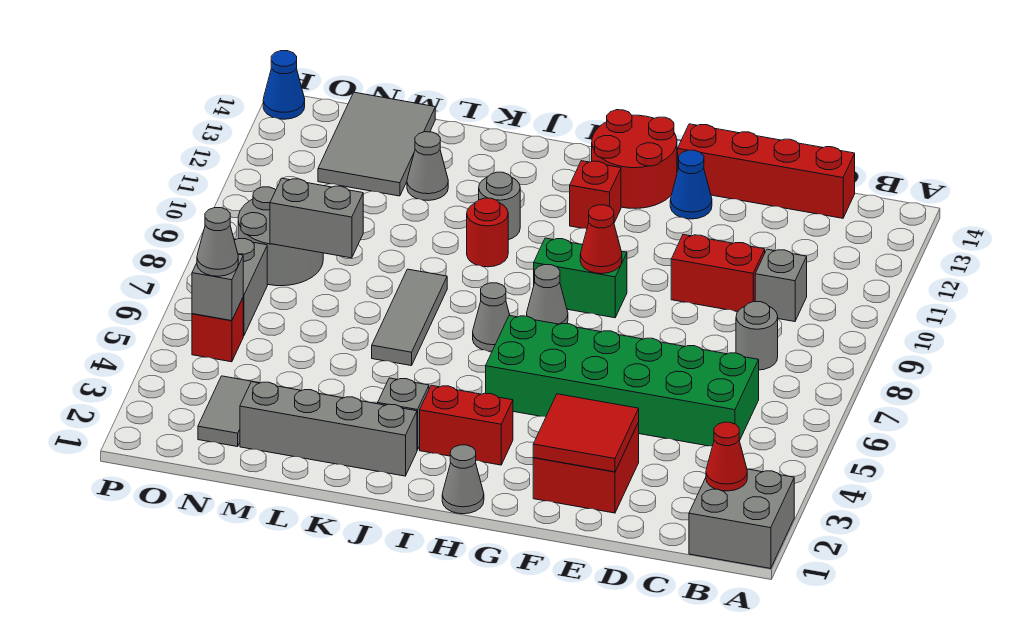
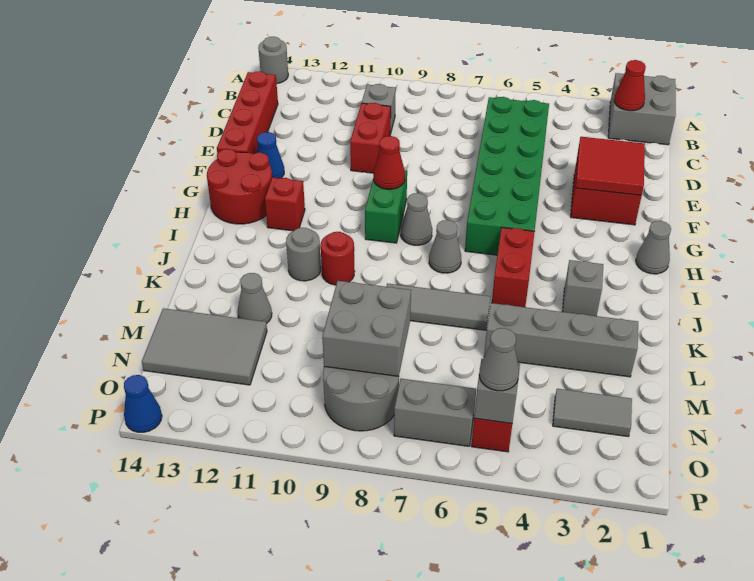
grey 1x1 round brick [736,302,778,370] -> grey 1x1 round brick moved to [258,37,288,83]
red 1x2 brick [420,385,513,465] -> red 1x2 brick moved to [492,228,535,307]
grey 1x4 brick [240,382,417,476] -> grey 1x4 brick turned to [484,303,638,377]
grey 1x2 brick [270,178,363,258] -> grey 2x2 brick [322,281,411,376]

